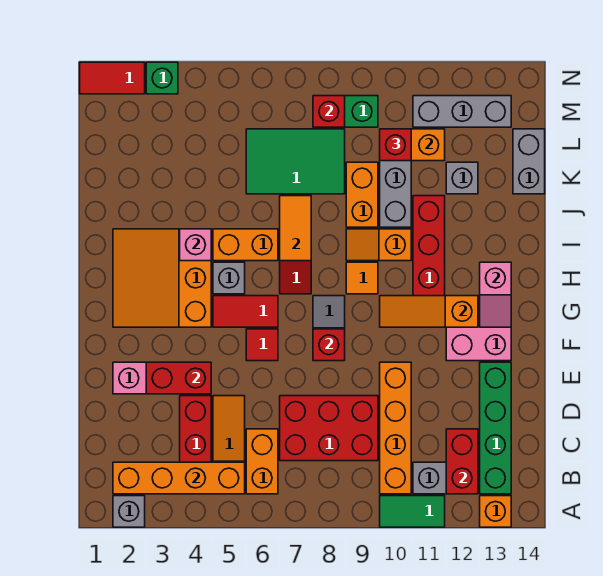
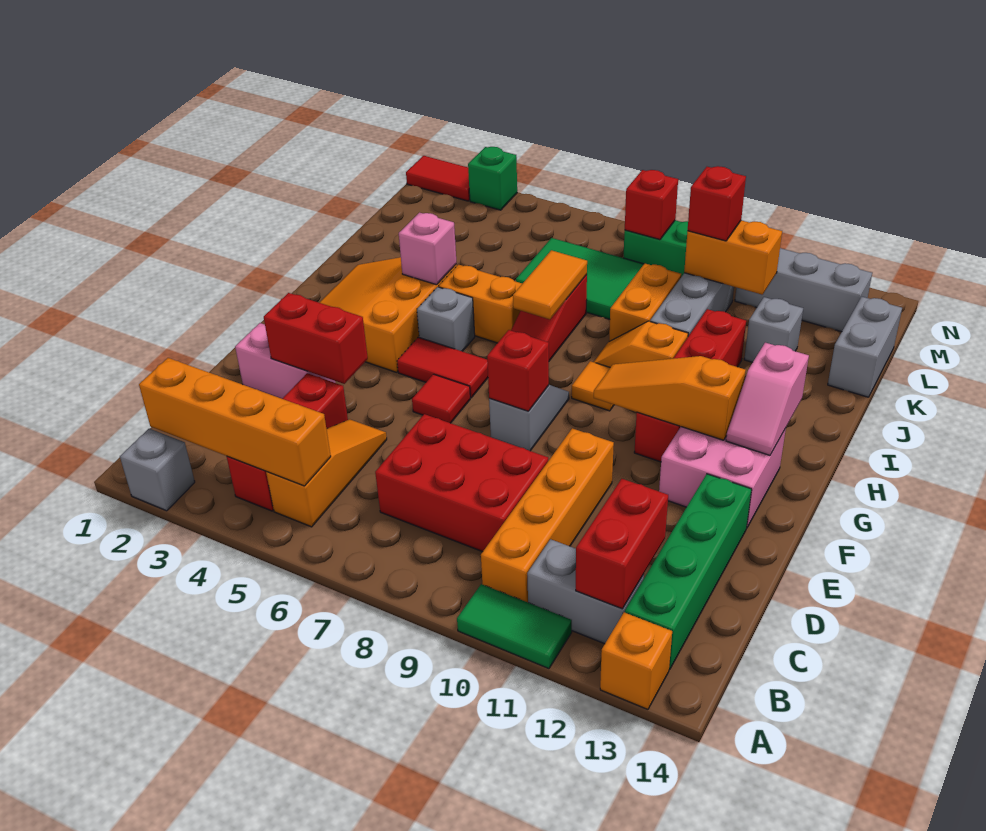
orange 1x2 brick [246,429,278,494] -> none

